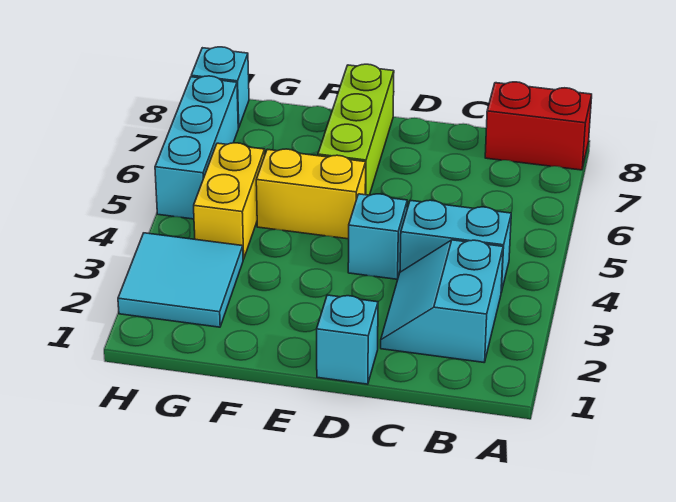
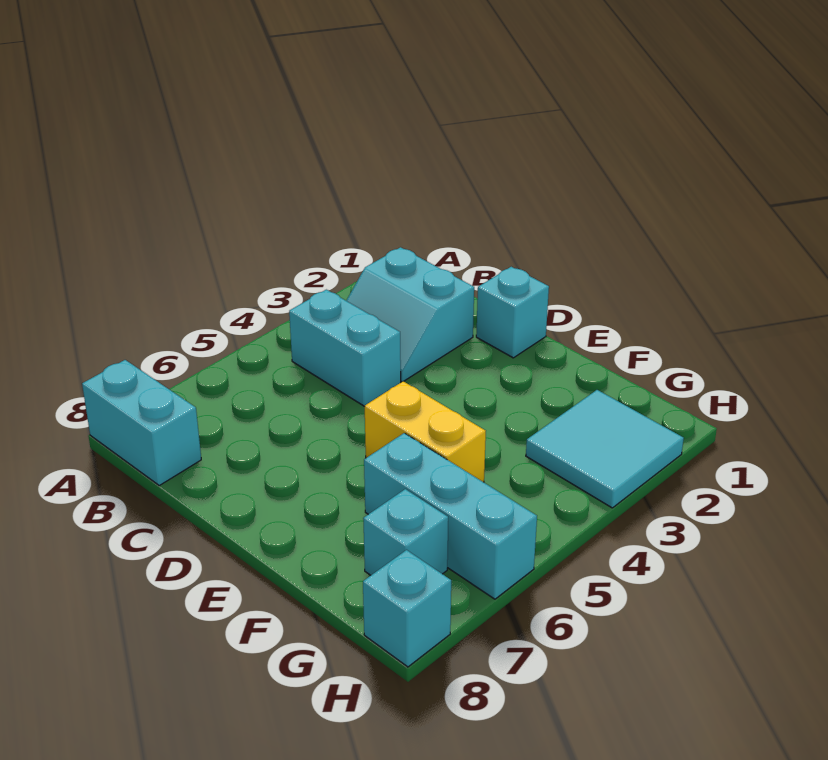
red 1x2 brick [485,82,592,170] -> cyan 1x2 brick [82,360,201,485]
cyan 2x2 slope [381,240,503,362] -> cyan 2x2 slope turned to [346,247,474,382]
cyan 1x1 brick [348,194,407,279] -> cyan 1x1 brick moved to [363,489,448,575]
lime 1x3 brick [318,64,394,195] -> none
yellow 1x2 brick [194,143,265,259] -> none
cyan 1x3 brick [155,76,238,219] -> cyan 1x3 brick turned to [364,433,537,599]

